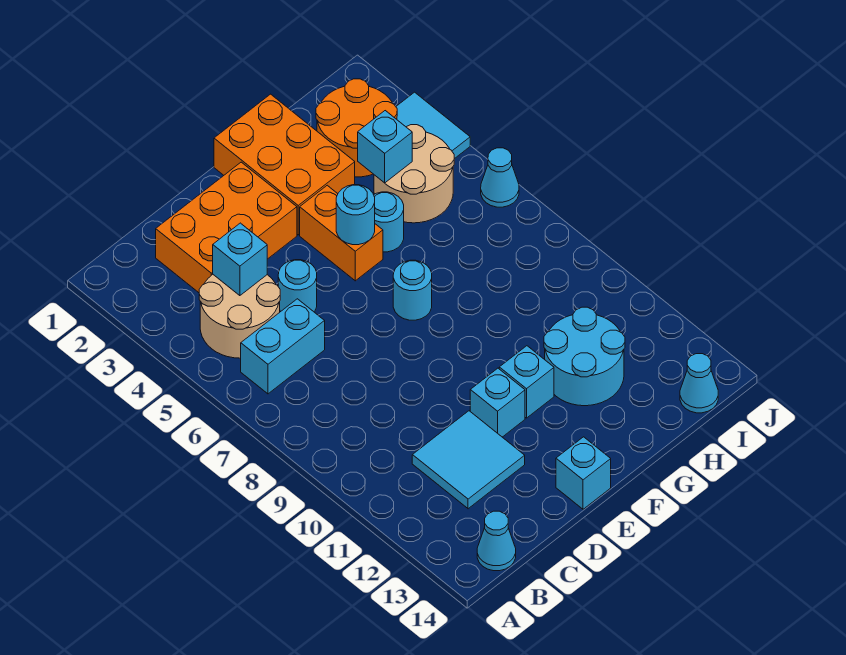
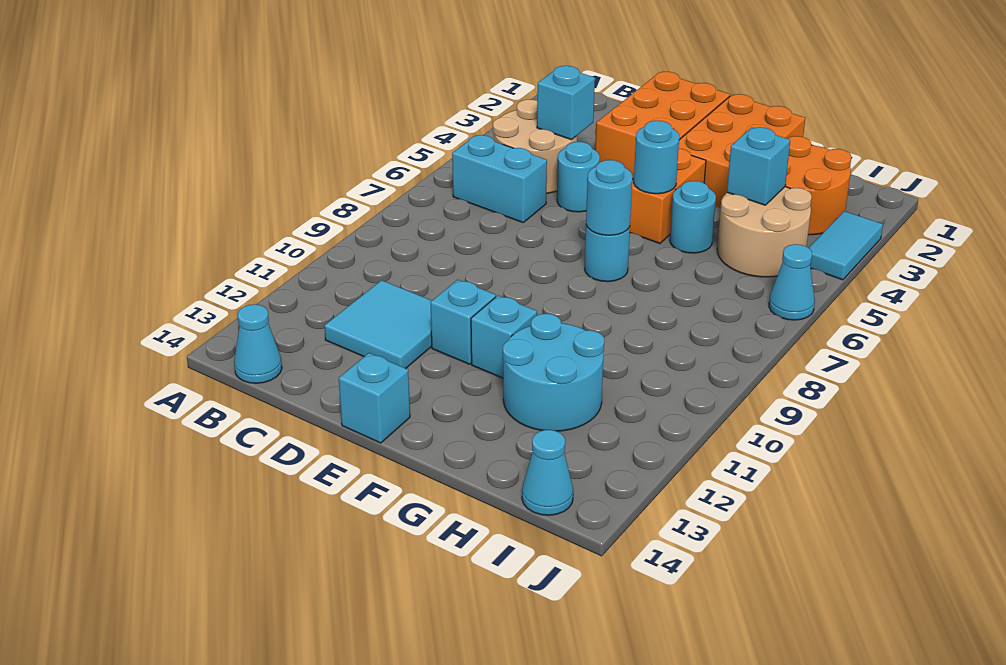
orange 2x3 brick [156,162,297,293] -> orange 2x3 brick turned to [595,72,730,179]
none -> cyan 1x1 round brick [586,160,632,235]

